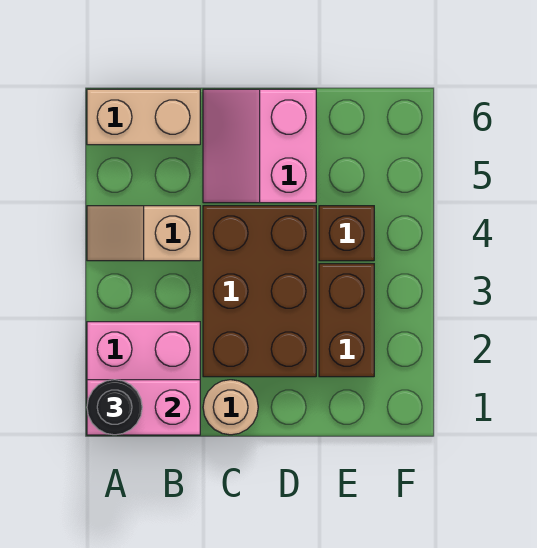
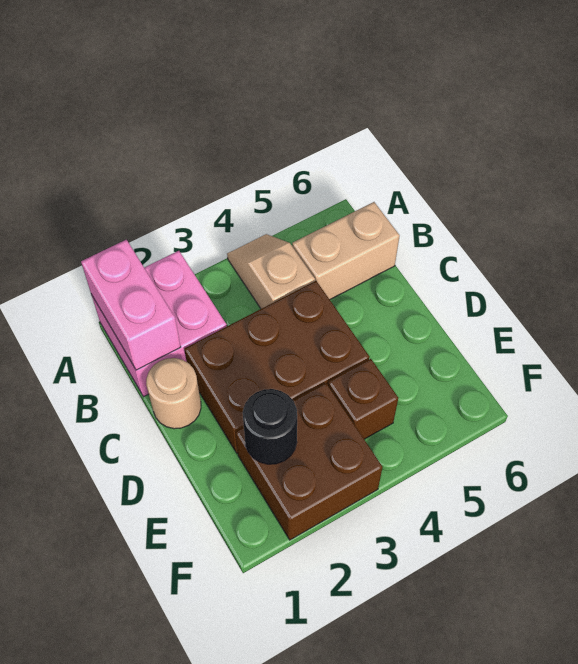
black 1x1 round brick [87,380,142,435] -> black 1x1 round brick moved to [243,389,297,464]
tan 1x2 brick [87,89,200,145] -> tan 1x2 brick turned to [292,202,400,299]
pink 2x2 slope [203,89,316,203] -> none
brown 1x2 brick [319,264,374,377] -> brown 2x2 brick [236,383,383,540]

